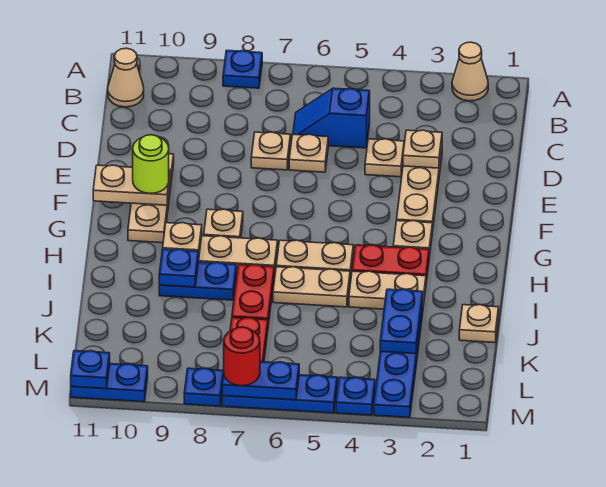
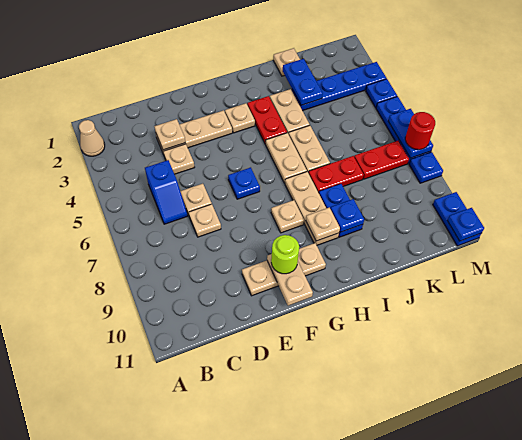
blue 1x1 plate [223,50,262,88] -> blue 1x1 plate moved to [228,167,260,199]
tan 1x1 cone [108,48,144,107] -> none
blue 1x2 plate [380,289,423,354] -> blue 1x2 plate turned to [283,59,323,105]

